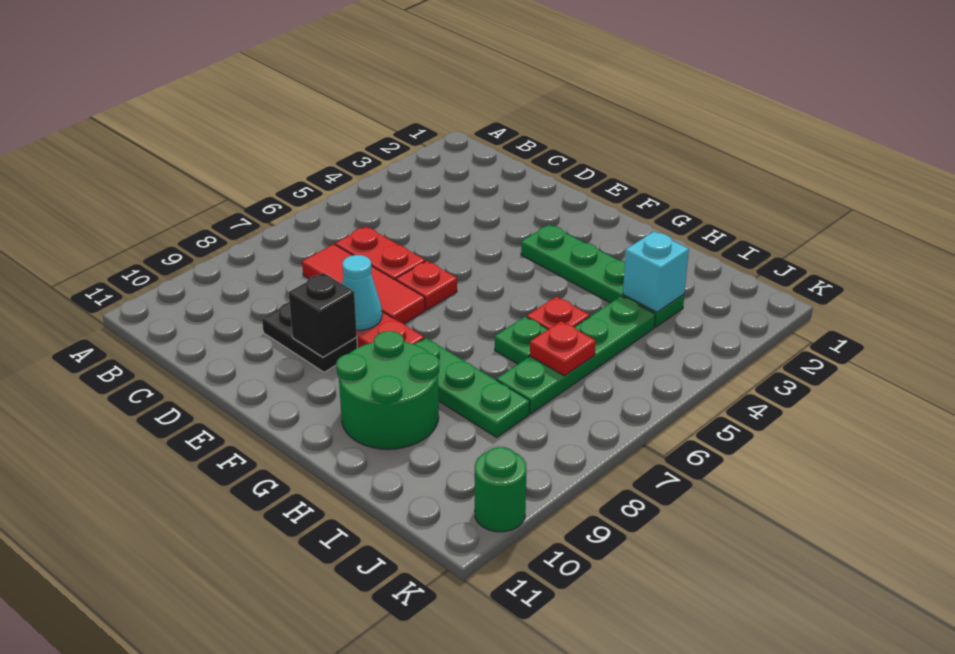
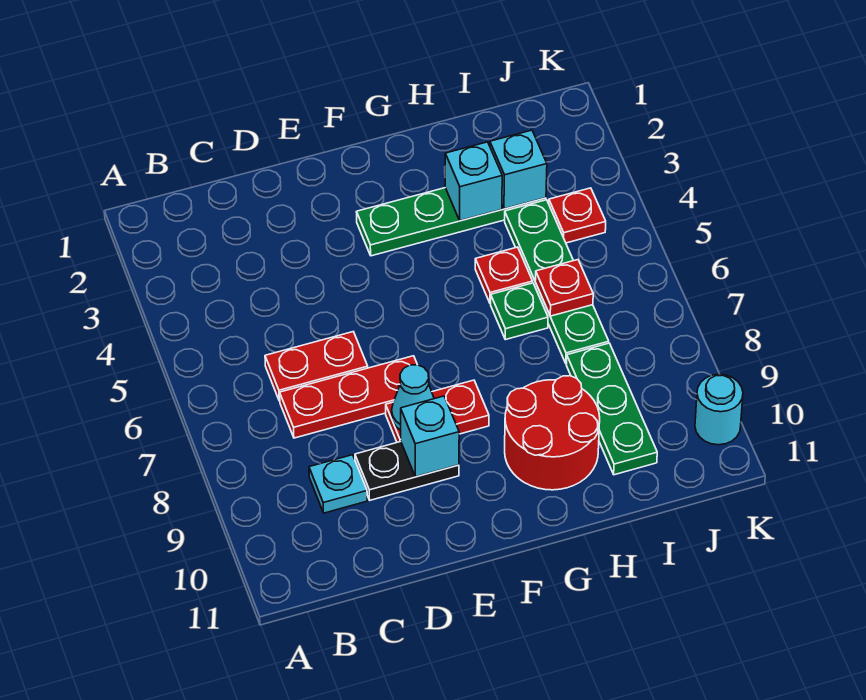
red 1x3 tile [302,244,425,324] -> red 1x3 plate [280,356,417,438]
none -> cyan 1x1 plate [309,455,367,513]
red 1x1 plate [396,261,457,310] -> red 1x1 plate moved to [549,188,606,243]
black 1x1 brick [289,273,357,357] -> cyan 1x1 brick [401,396,459,477]
green 1x3 plate [414,338,530,437] -> green 1x3 plate turned to [566,343,657,475]
green 2x2 round brick [336,331,439,449] -> red 2x2 round brick [505,376,600,490]
none -> cyan 1x1 brick [445,142,502,221]
green 1x1 round brick [475,447,527,532] -> cyan 1x1 round brick [695,374,743,445]

